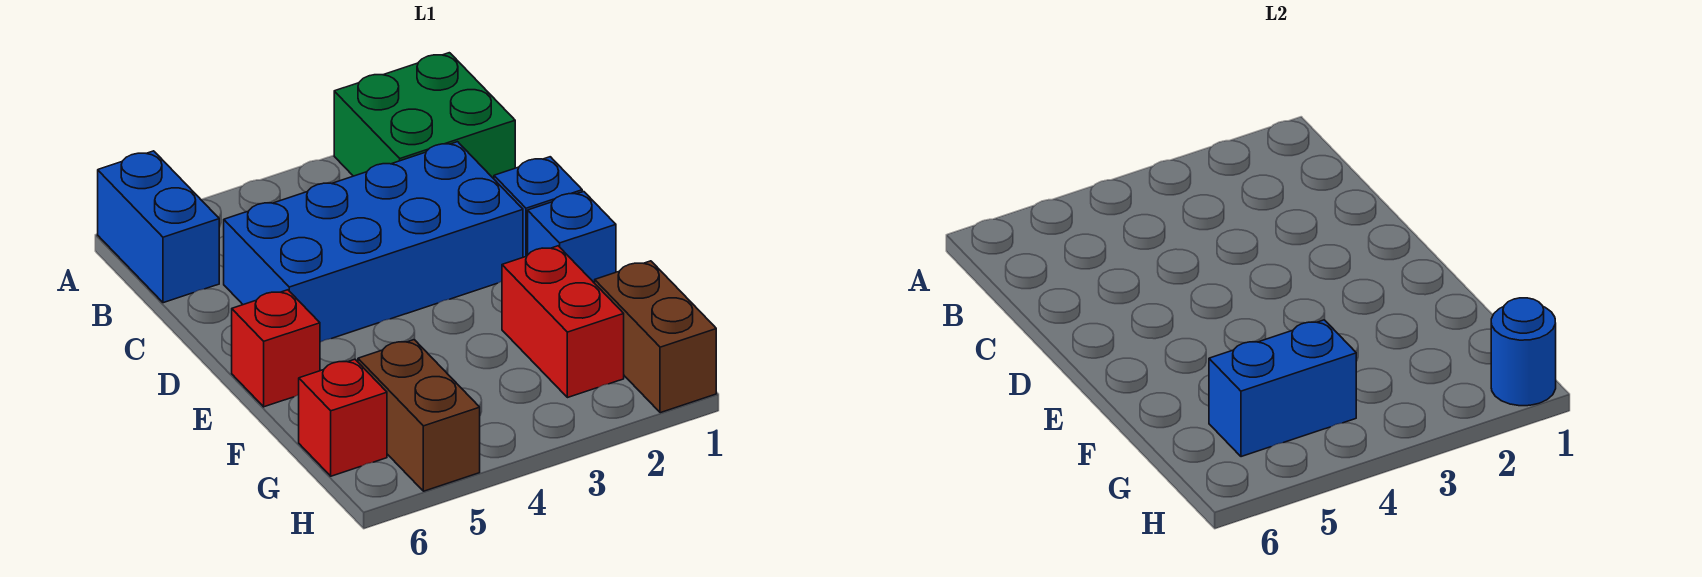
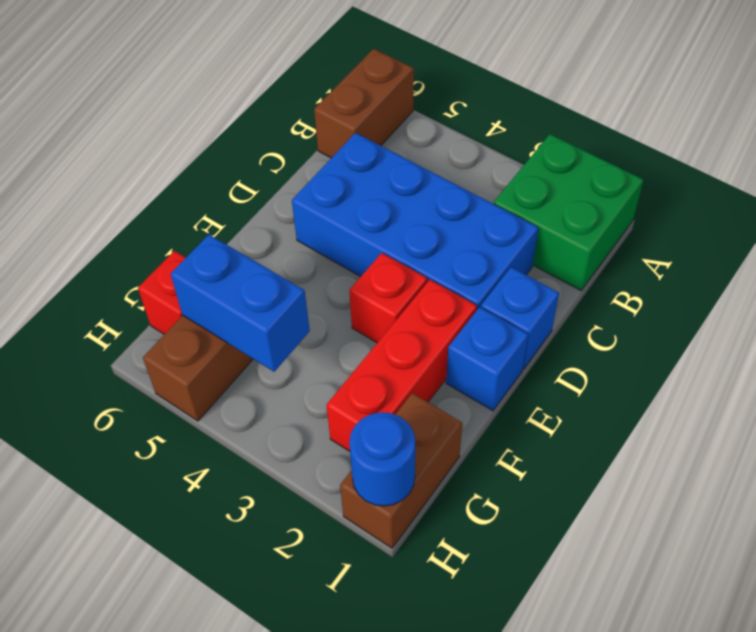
blue 1x2 brick [98,151,219,303] -> brown 1x2 brick [314,49,414,158]
red 1x1 brick [232,290,320,407] -> red 1x1 brick moved to [349,253,427,343]
red 1x2 brick [502,246,624,398] -> red 1x3 brick [326,280,477,451]

